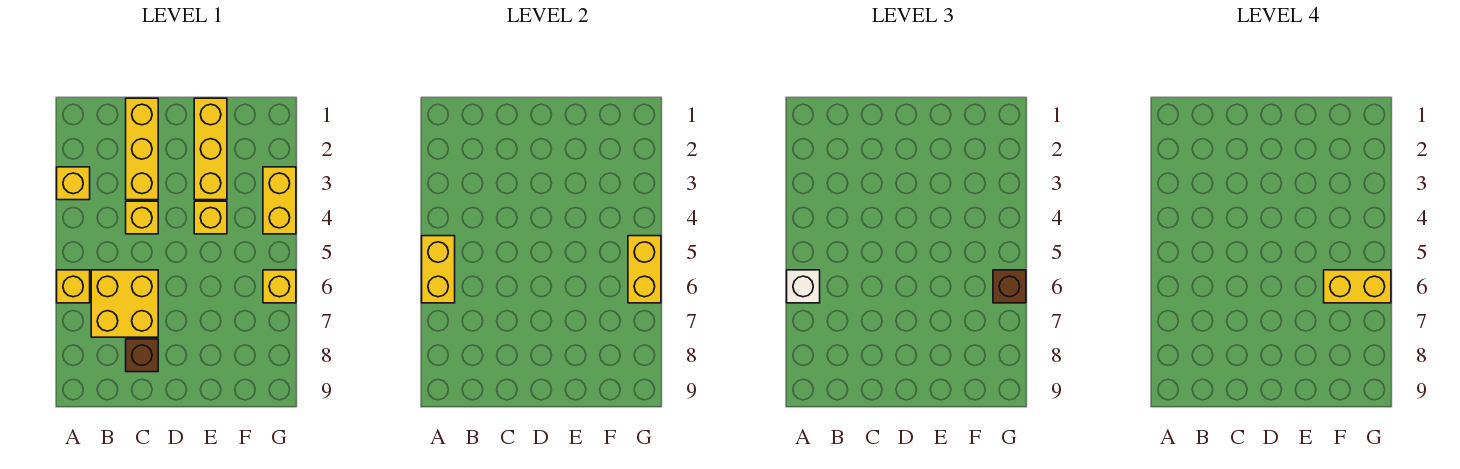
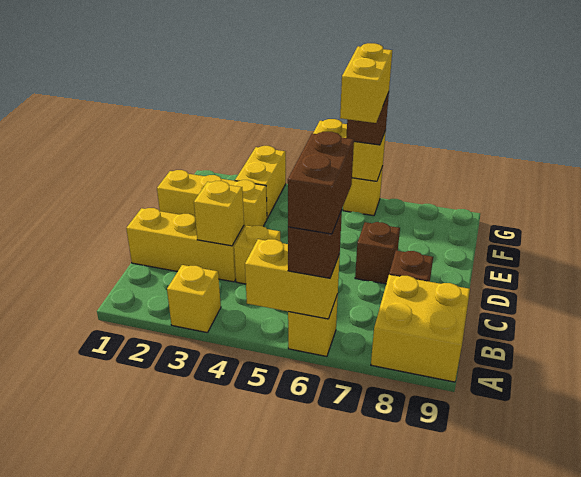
white 1x1 brick [787,270,820,303] -> brown 1x1 brick [288,210,342,278]
none -> brown 1x2 brick [288,132,354,234]
yellow 2x2 brick [91,270,158,337] -> yellow 2x2 brick moved to [371,275,470,382]
none -> brown 1x1 brick [355,222,400,284]
yellow 1x1 brick [194,201,227,234] -> yellow 1x1 brick moved to [194,181,244,246]
yellow 1x2 brick [263,167,296,234] -> yellow 1x2 brick turned to [235,146,286,218]

